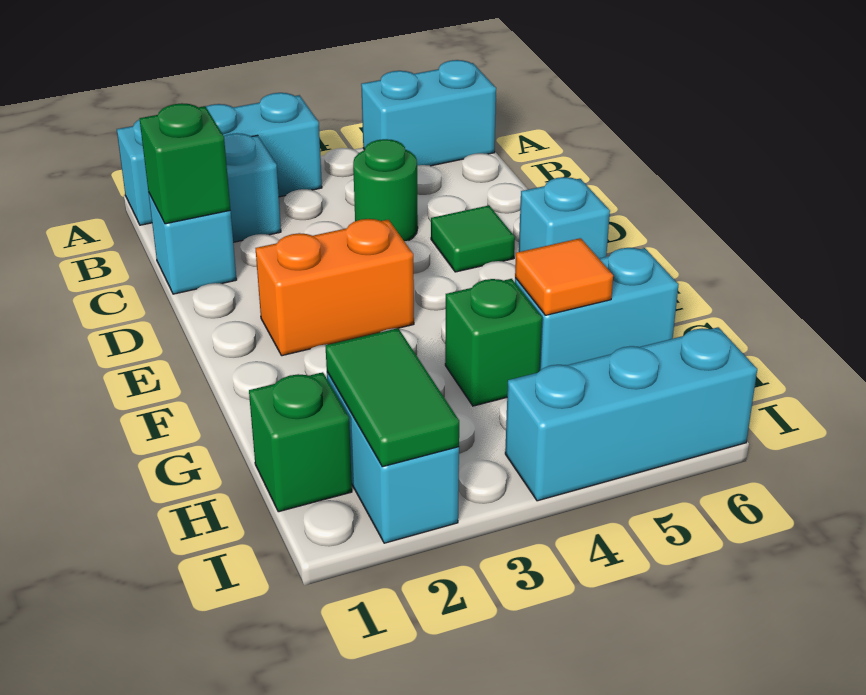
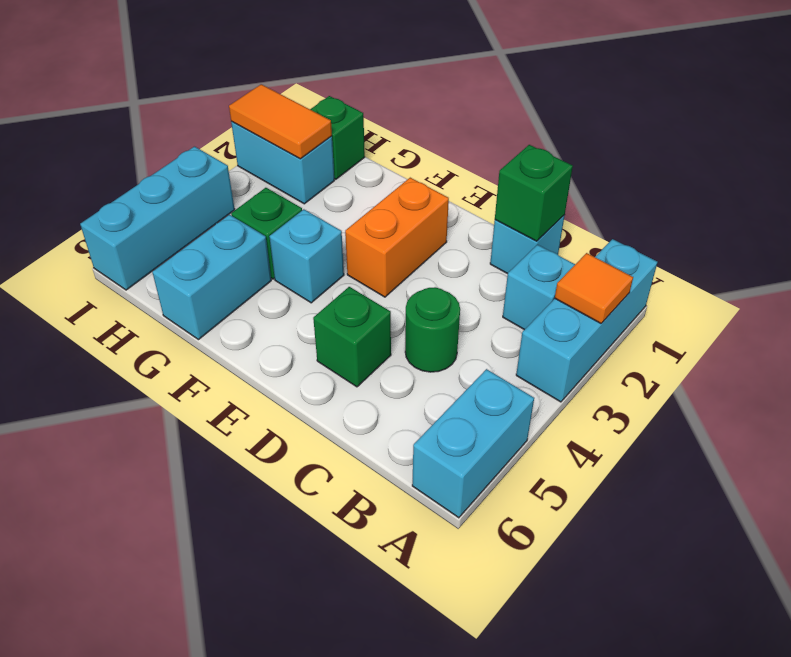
green 1x1 tile [431,205,515,272] -> green 1x1 brick [313,287,391,387]
cyan 1x1 brick [519,177,610,258] -> cyan 1x1 brick moved to [269,209,344,303]
orange 1x1 tile [515,238,613,315] -> orange 1x1 tile moved to [555,253,633,323]
green 1x2 tile [326,328,459,467] -> orange 1x2 tile [229,84,332,159]

